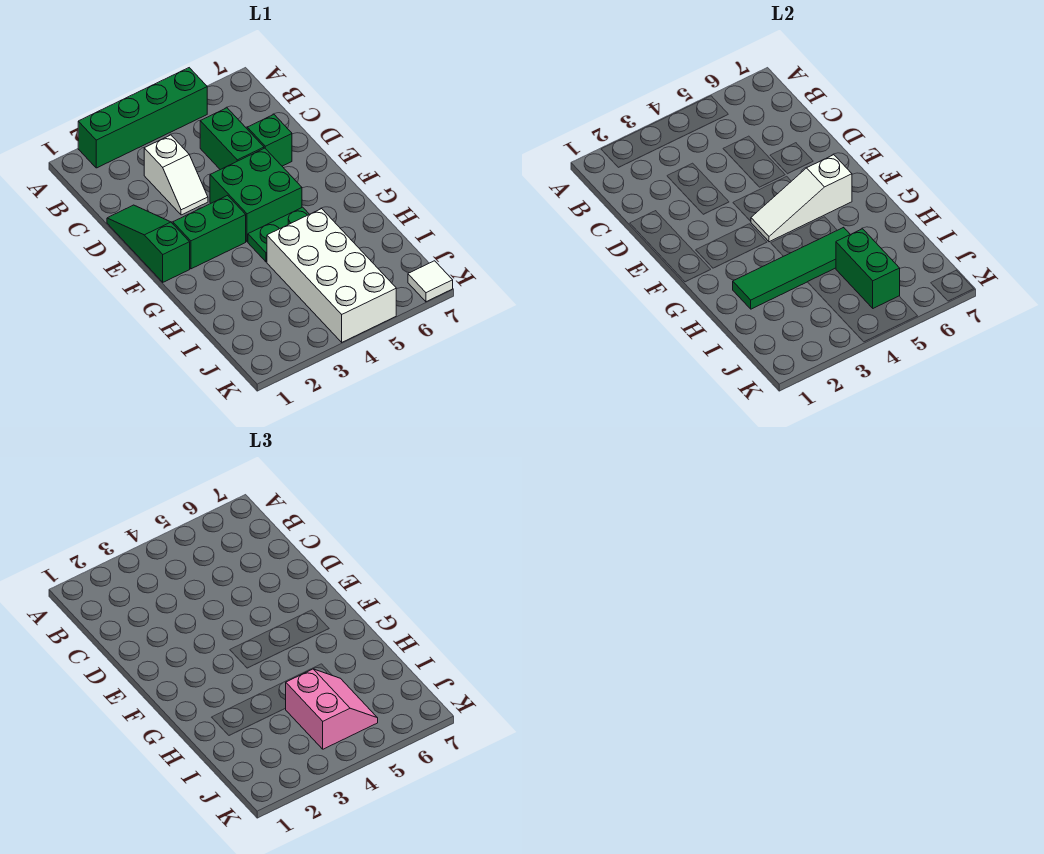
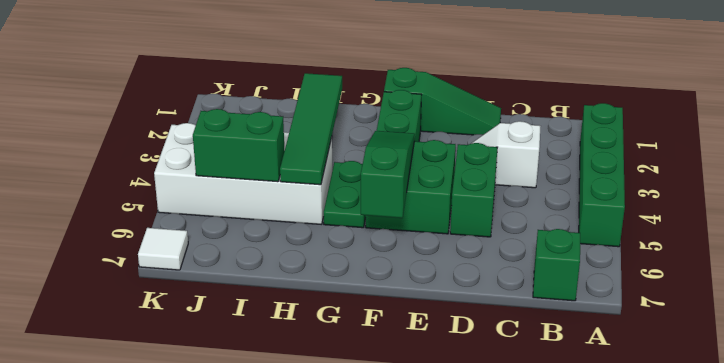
green 1x2 brick [200,108,264,170] -> green 1x2 brick turned to [450,143,497,237]
green 1x1 brick [247,115,292,166] -> green 1x1 brick moved to [533,229,580,301]
white 1x3 slope [751,155,852,242] -> green 1x3 slope [361,131,415,218]
pink 2x2 slope [286,669,378,749] -> none

